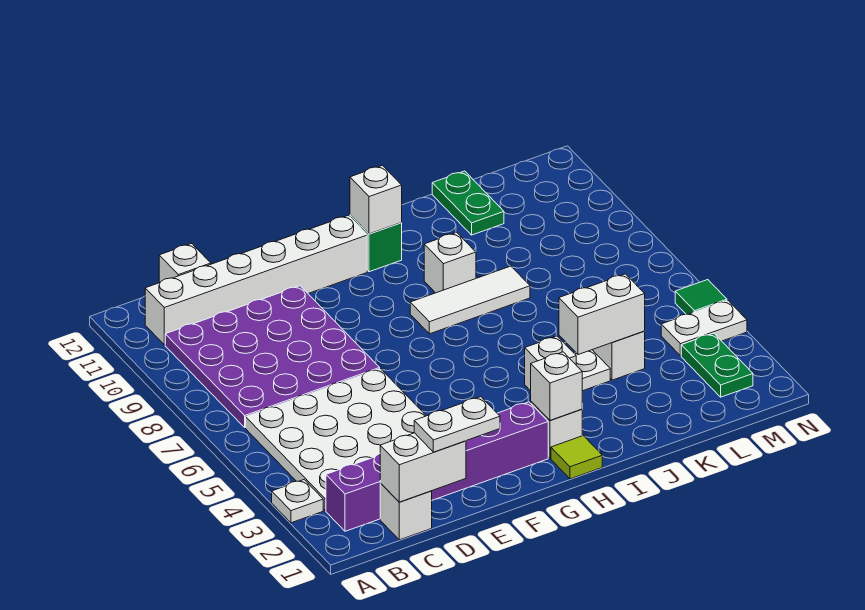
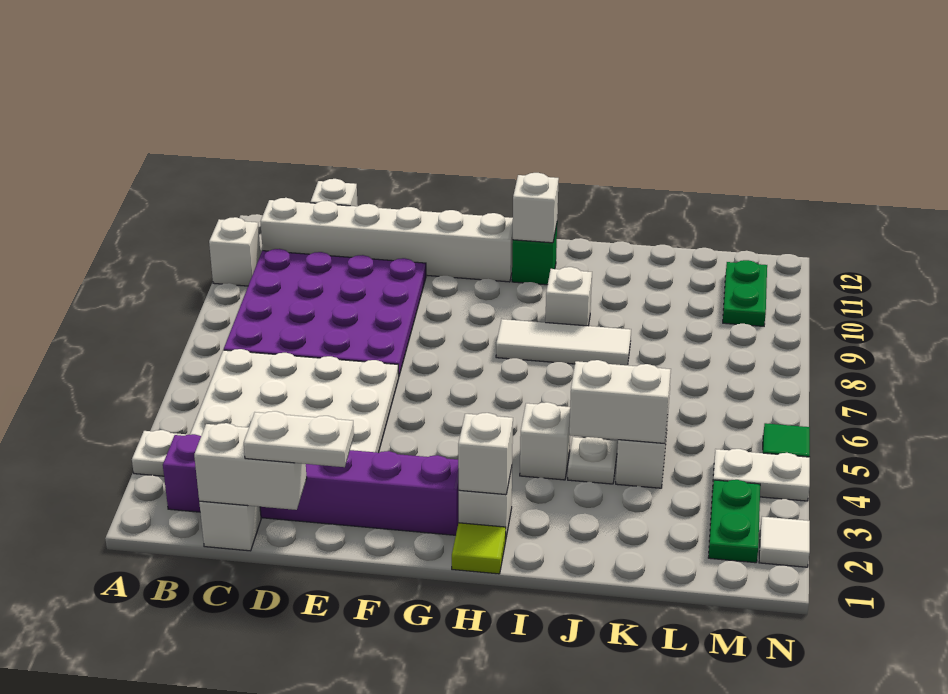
none -> white 1x1 brick [209,217,260,286]
green 1x2 plate [432,171,504,235] -> green 1x2 plate moved to [723,260,767,326]
none -> white 1x1 tile [759,517,810,567]

